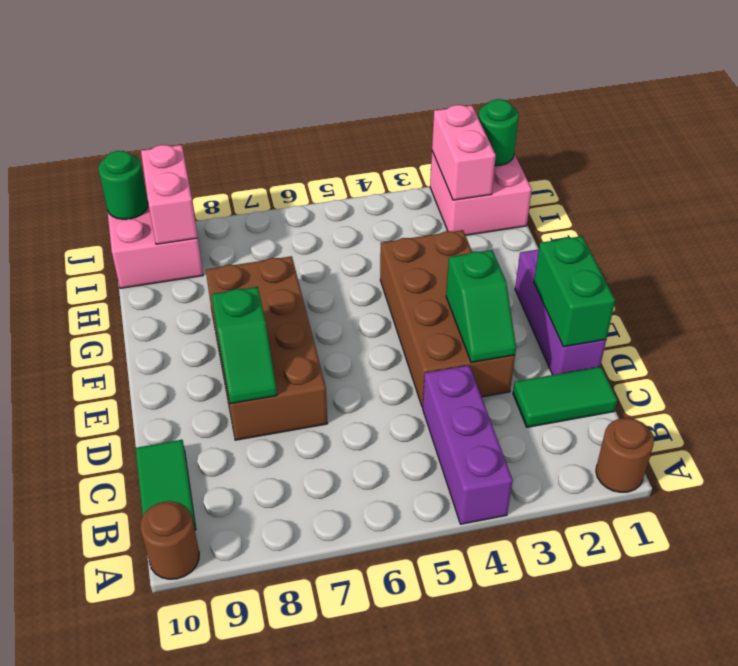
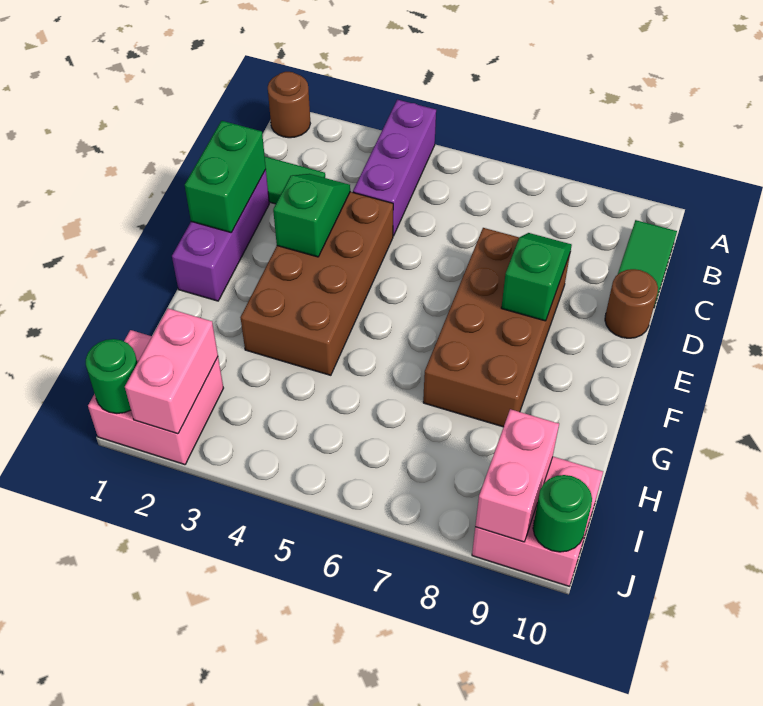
brown 1x1 round brick [140,501,199,579] -> brown 1x1 round brick moved to [605,269,658,338]

